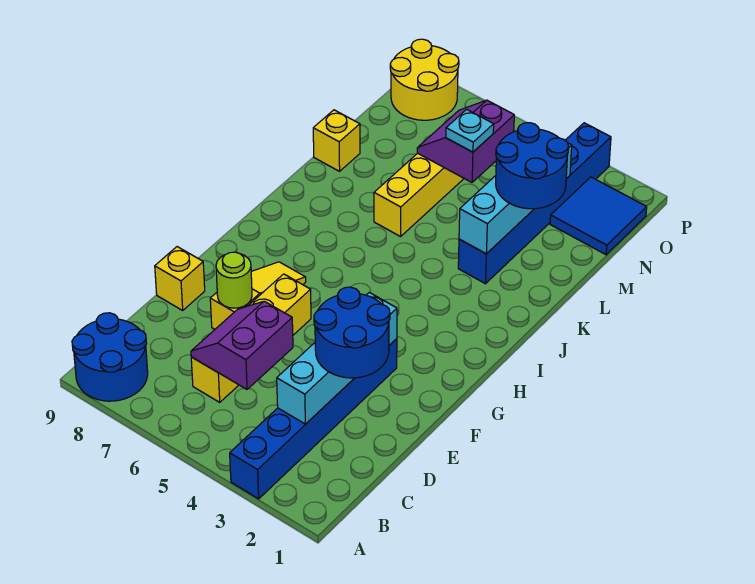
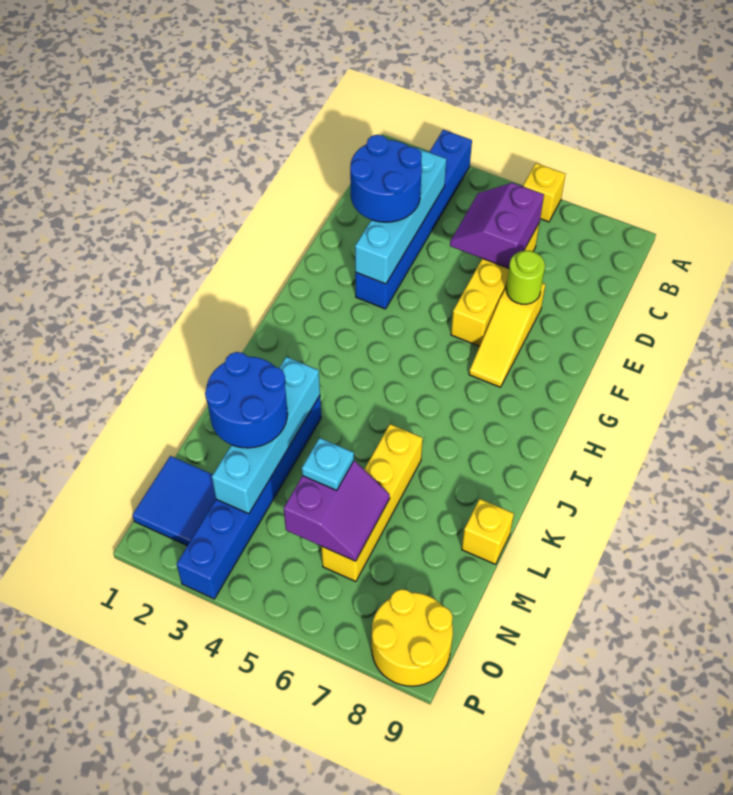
blue 2x2 round brick [72,313,148,401] -> none
purple 2x2 slope [191,301,293,389] -> purple 2x2 slope turned to [450,183,544,268]
yellow 1x1 brick [155,247,205,310] -> yellow 1x1 brick moved to [523,163,565,222]

